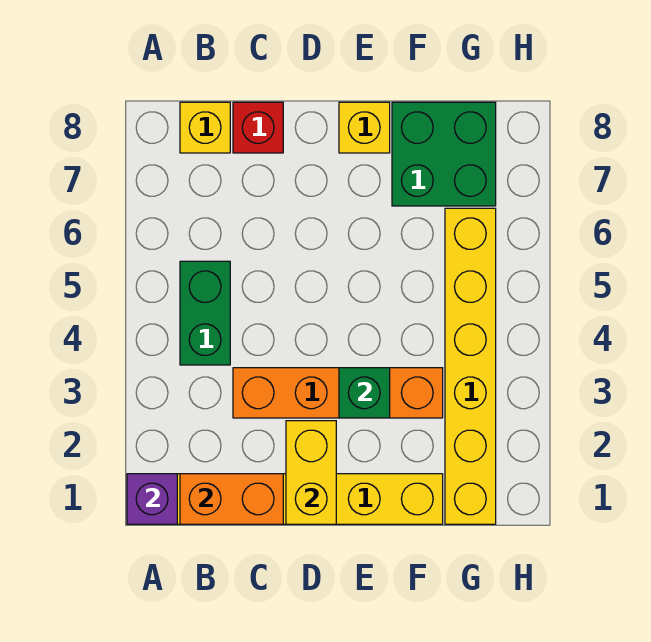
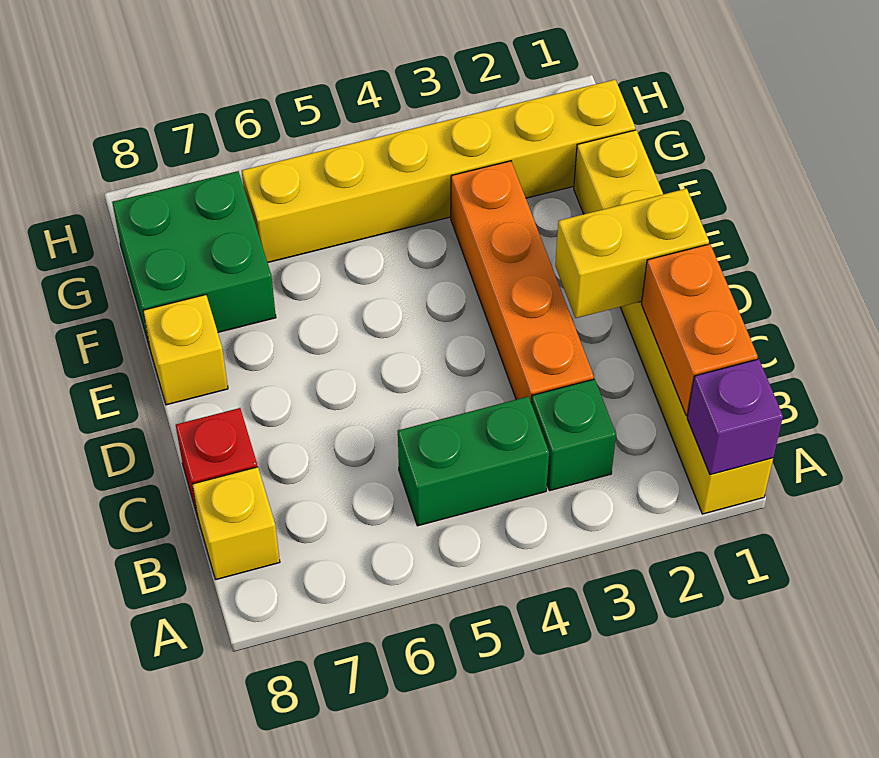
green 1x1 brick [339,368,390,418] -> green 1x1 brick moved to [531,379,616,491]

